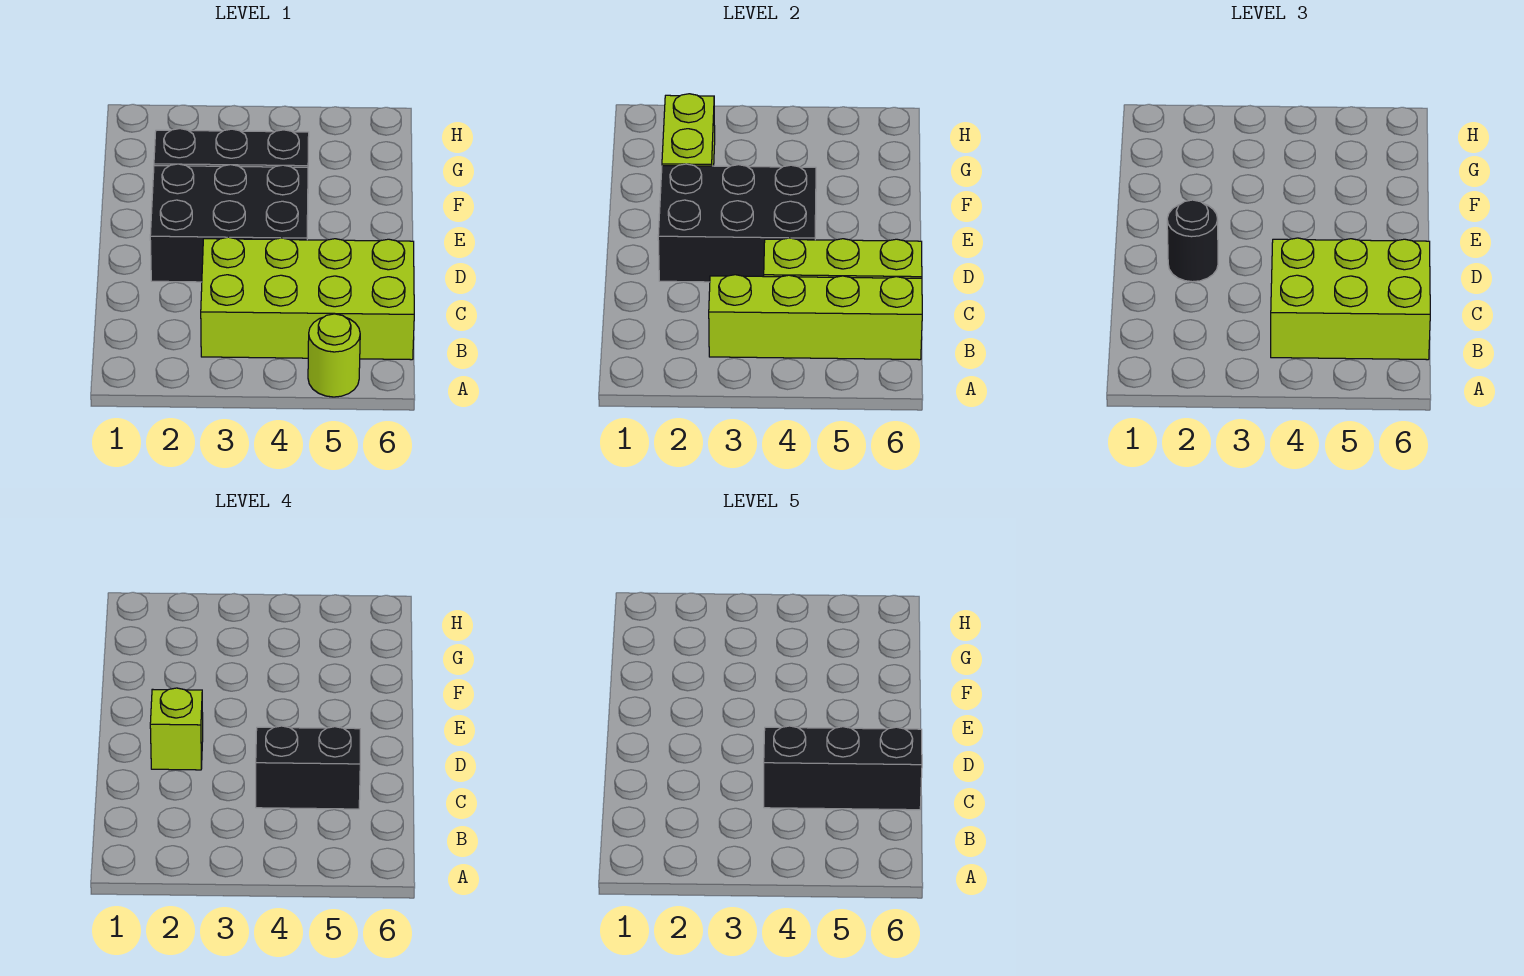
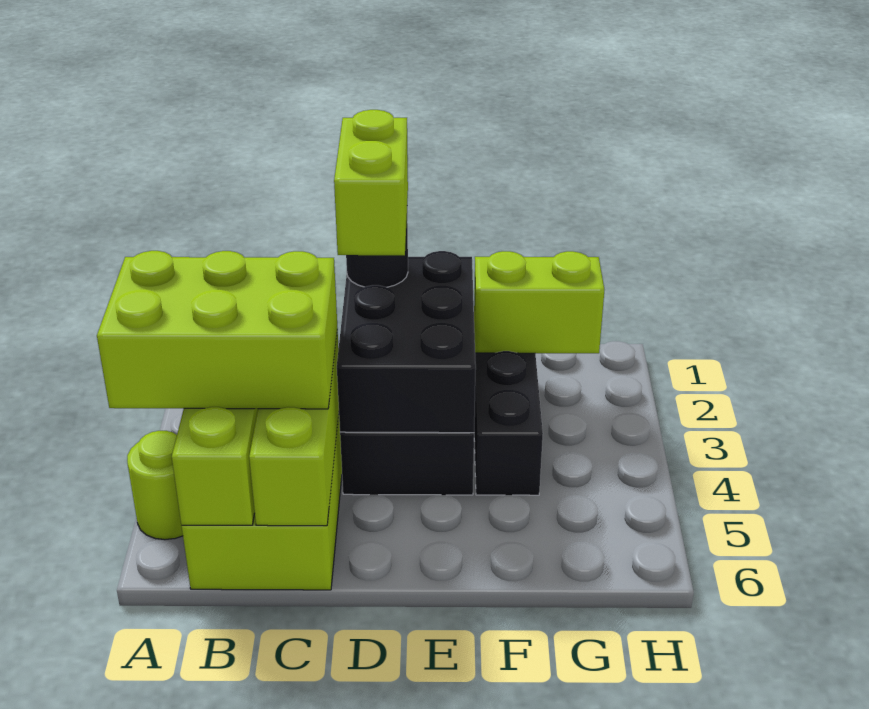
lime 2x3 brick [1271,238,1430,360] -> lime 2x3 brick turned to [97,251,337,409]
black 1x2 brick [256,726,360,809] -> none
black 1x3 brick [764,726,922,810] -> none
lime 1x1 brick [150,688,203,770] -> lime 1x2 brick [334,110,408,255]

